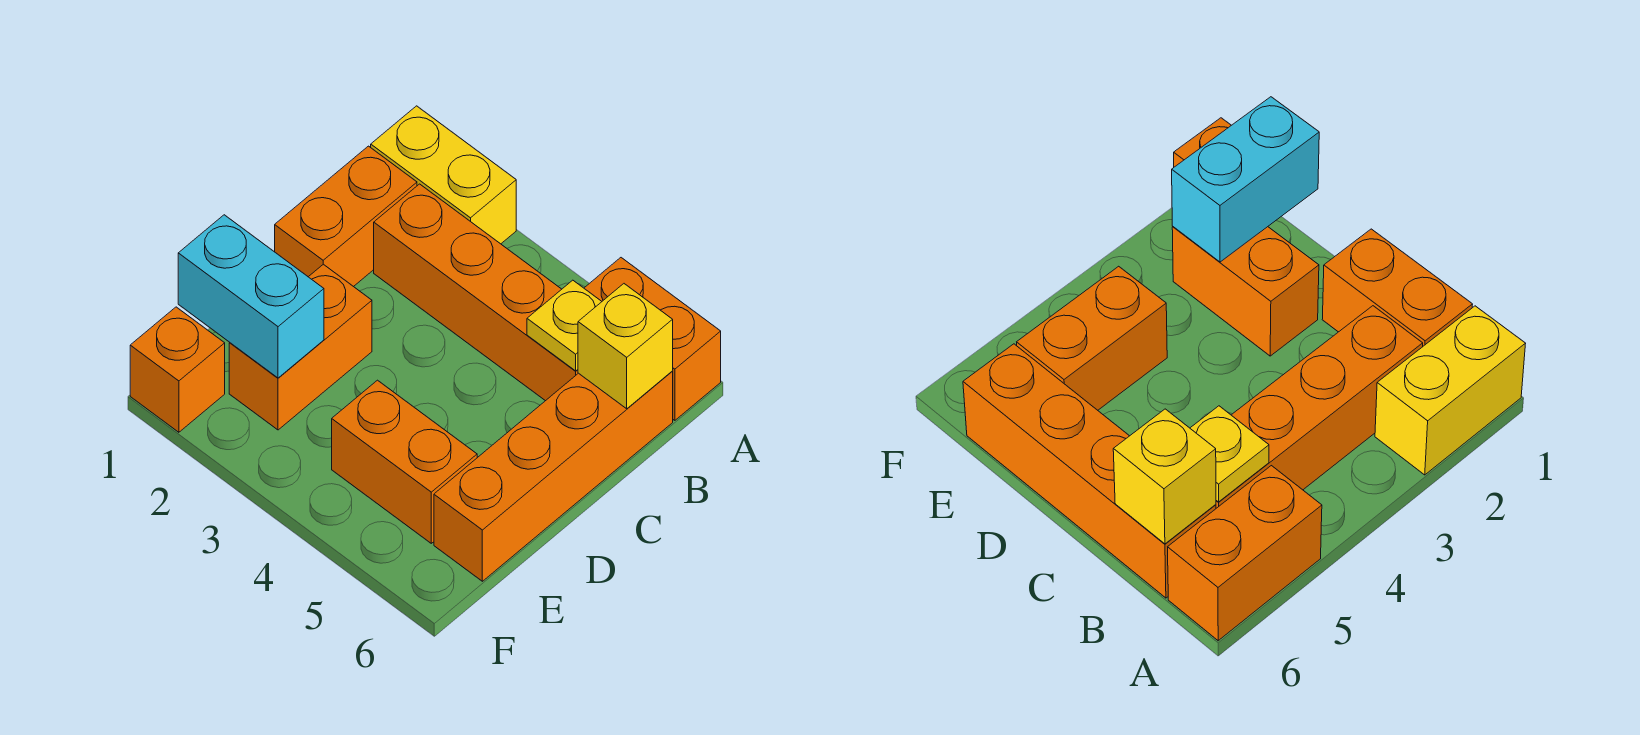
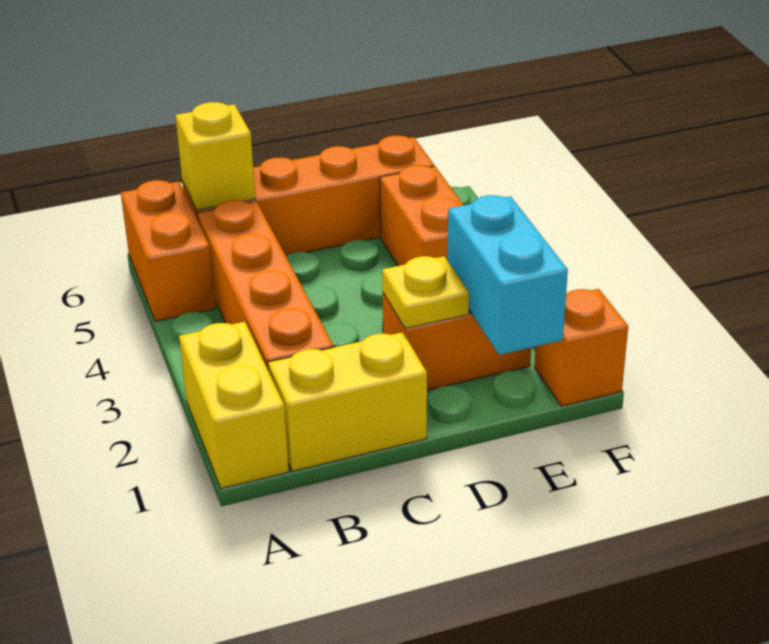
orange 1x2 brick [275,146,417,287] -> yellow 1x2 brick [268,332,427,471]
yellow 1x1 plate [527,280,602,371] -> yellow 1x1 plate moved to [382,256,469,329]

